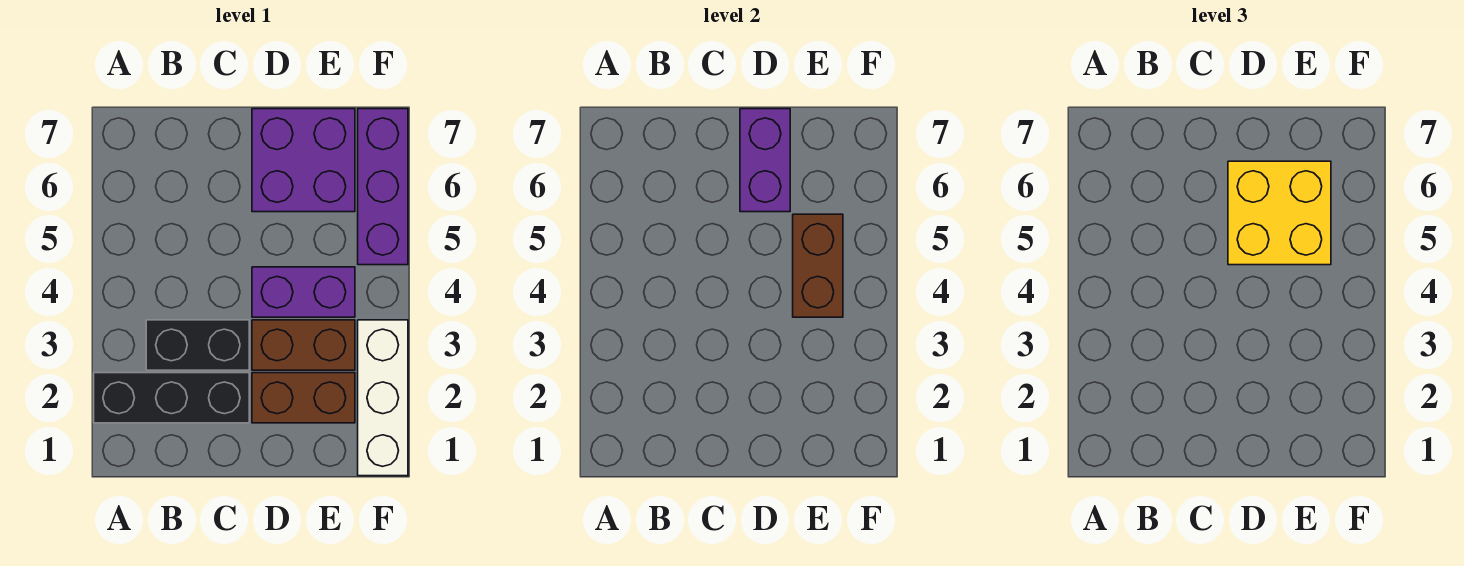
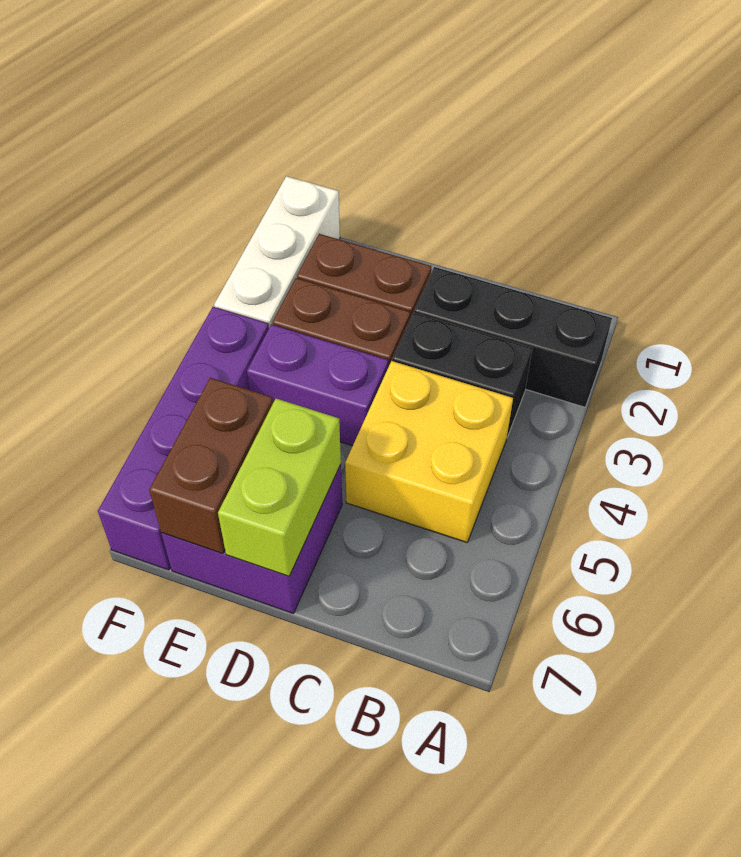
yellow 2x2 brick [1228,161,1331,265] -> yellow 2x2 brick moved to [345,361,513,542]
purple 1x2 brick [740,109,790,212] -> lime 1x2 brick [218,399,341,576]
brown 1x2 brick [793,214,843,317] -> brown 1x2 brick moved to [149,378,273,554]
purple 1x3 brick [358,109,408,265] -> purple 1x4 brick [98,307,269,570]

